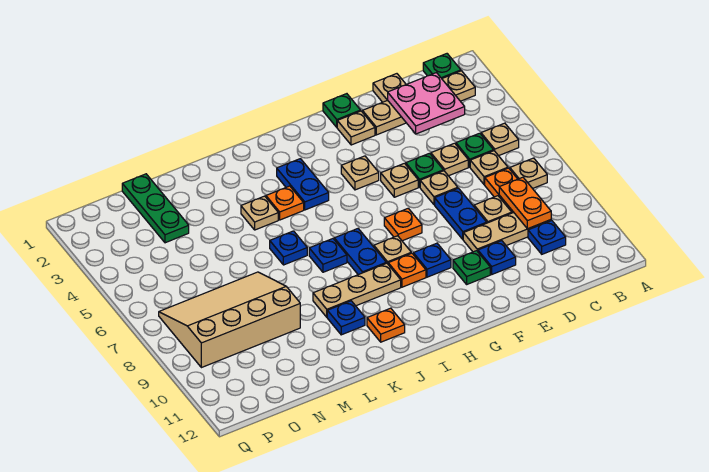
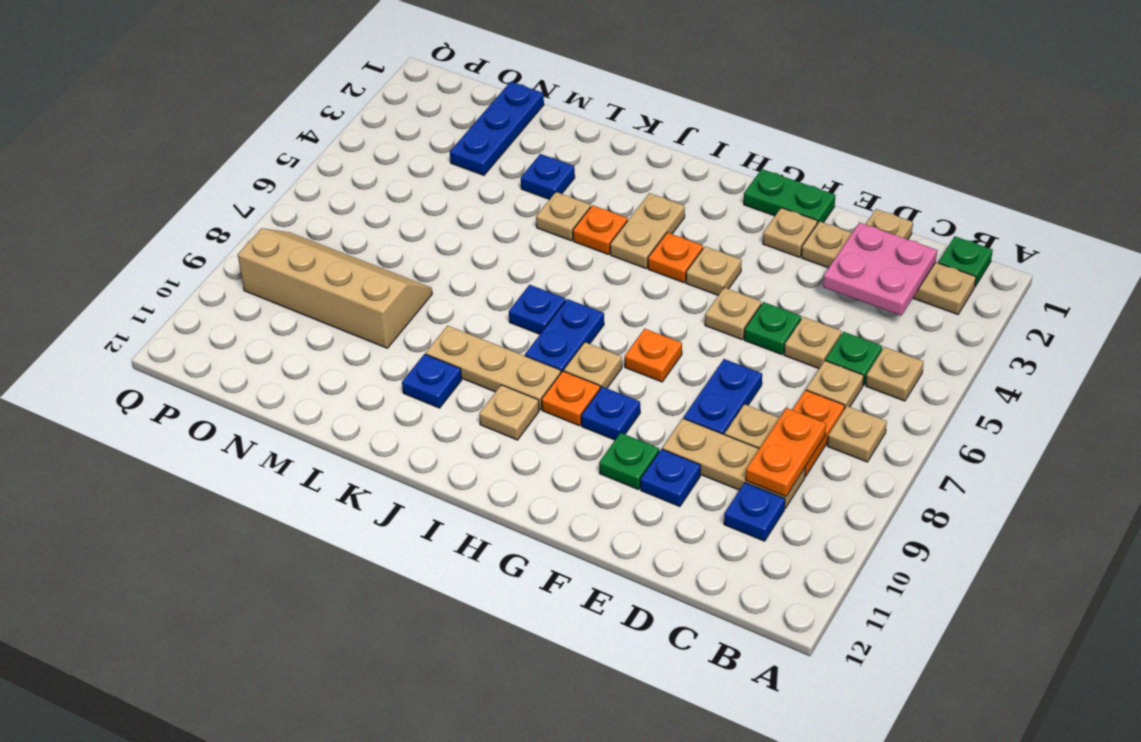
tan 1x1 plate [420,171,458,205] -> tan 1x1 plate moved to [479,385,539,440]
green 1x1 plate [323,94,361,127] -> green 1x2 plate [744,169,835,224]
blue 1x2 plate [277,159,329,210] -> tan 1x2 plate [610,193,685,268]
orange 1x1 plate [367,308,405,342] -> orange 1x1 plate moved to [648,233,703,283]
blue 1x1 plate [270,231,307,265] -> blue 1x1 plate moved to [521,154,575,199]
tan 3x4 slope [159,272,300,368] -> tan 2x4 slope [238,228,432,348]
green 1x3 plate [122,174,189,243] -> blue 1x3 plate [450,82,544,175]

